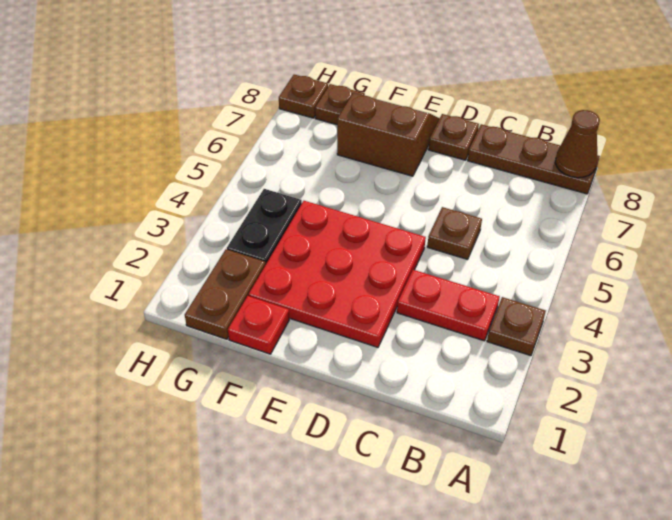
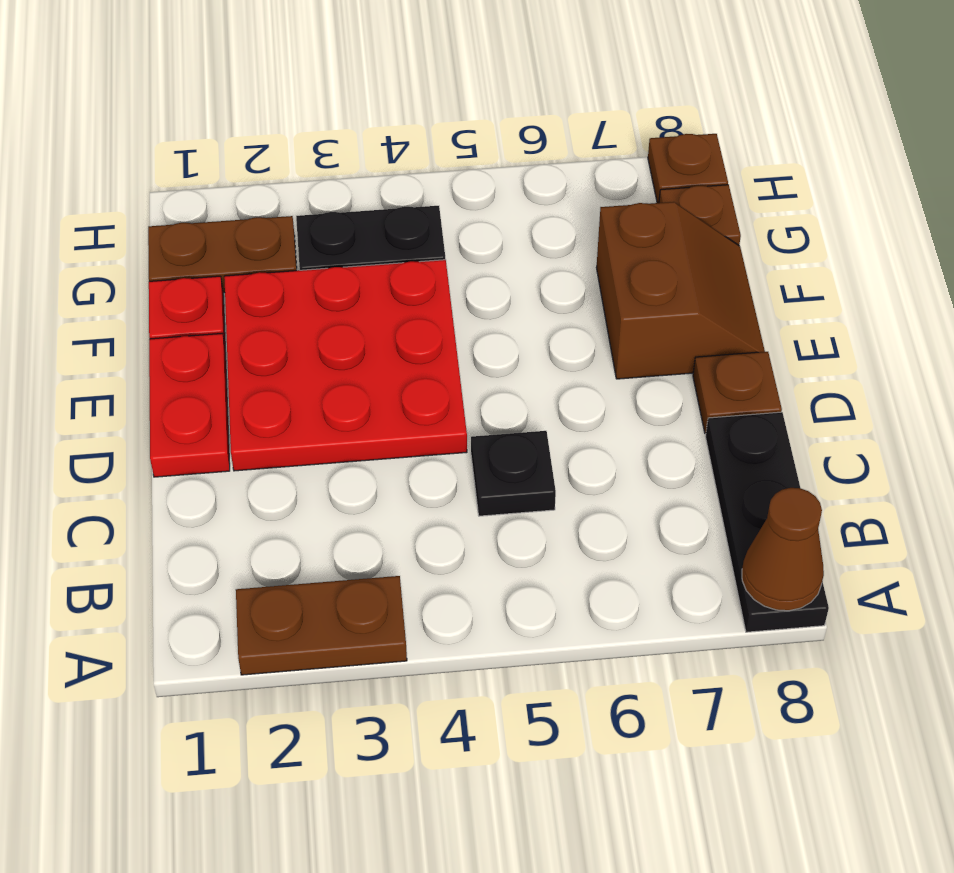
brown 1x1 plate [487,297,546,356] -> brown 1x2 plate [236,576,407,675]
brown 1x3 plate [468,124,600,194] -> black 1x3 plate [705,412,829,632]
red 1x2 plate [397,270,500,341] -> red 1x2 plate moved to [149,334,230,477]
brown 1x1 plate [427,207,482,259] -> black 1x1 plate [471,431,556,516]

